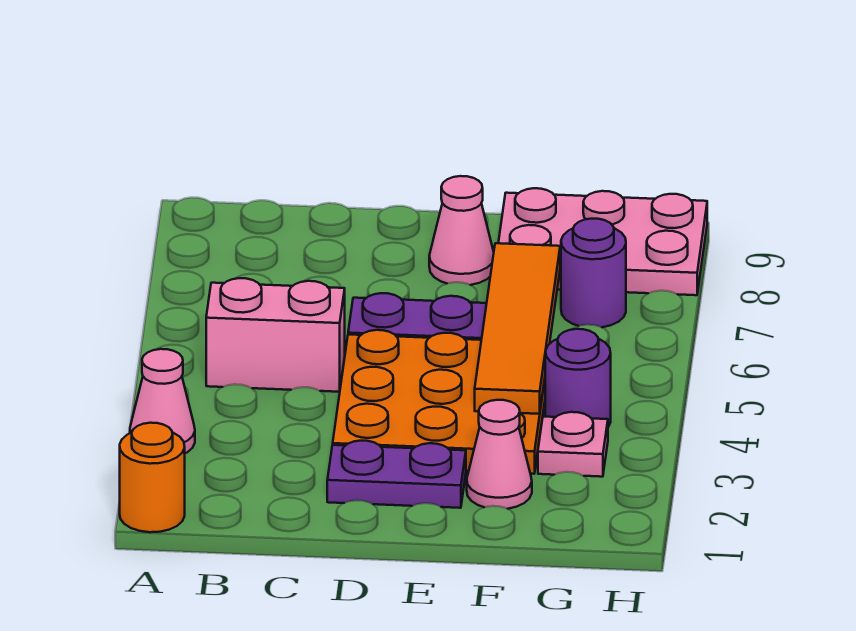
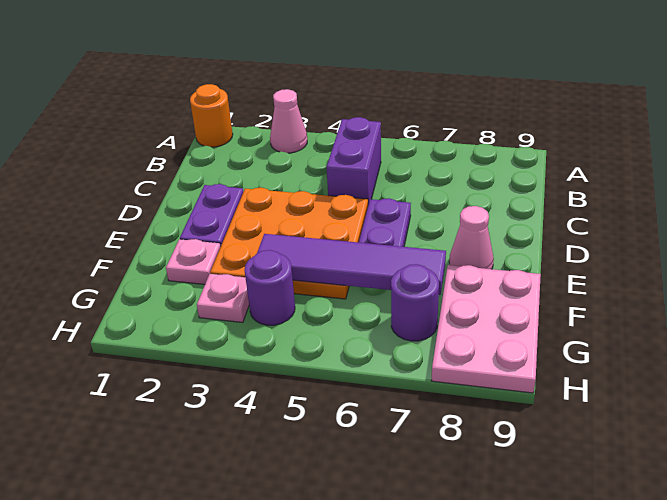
pink 1x2 brick [206,278,345,392] -> purple 1x2 brick [327,117,381,205]
pink 1x1 cone [467,400,532,509] -> pink 1x1 plate [166,239,221,284]
orange 1x4 tile [475,243,560,414] -> purple 1x4 tile [257,234,446,295]

